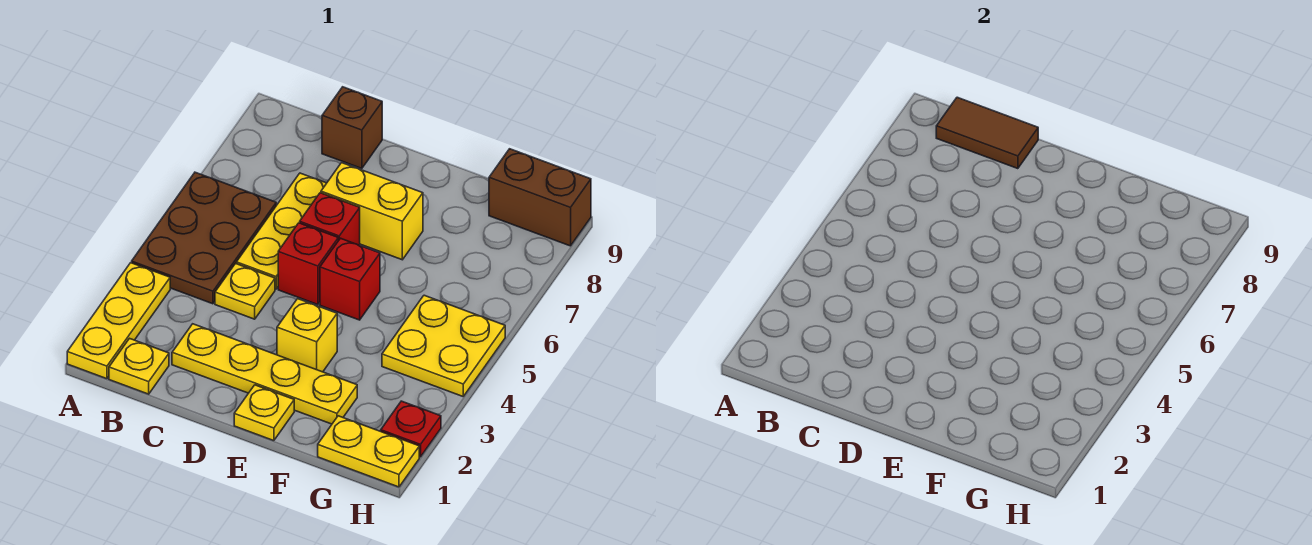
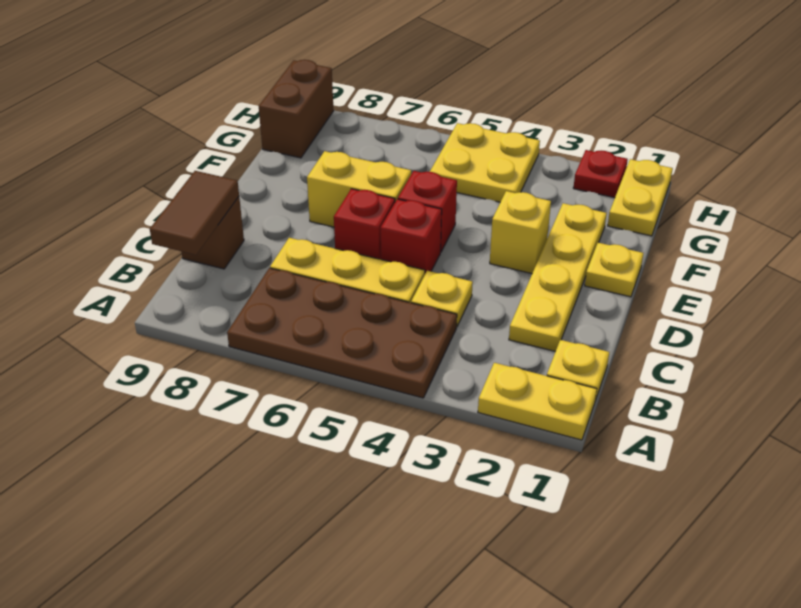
yellow 1x3 plate [67,263,170,379] -> yellow 1x2 plate [478,363,597,440]
brown 2x3 plate [132,172,276,304] -> brown 2x4 plate [227,268,457,398]
yellow 1x2 brick [321,163,423,260] -> yellow 1x2 brick turned to [307,151,411,227]

